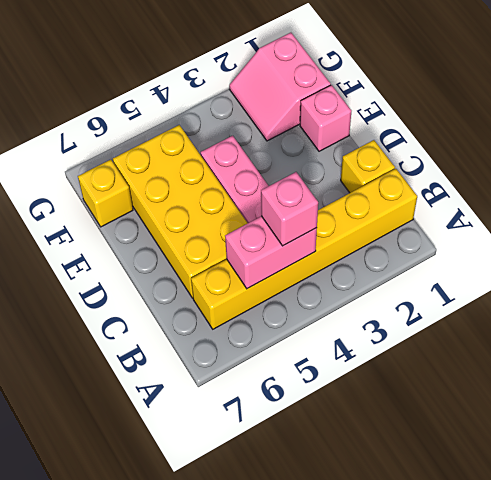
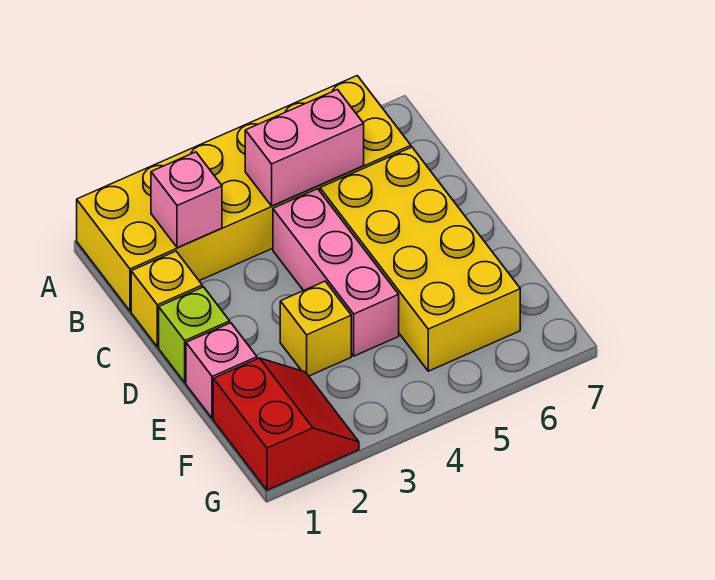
yellow 1x6 brick [191,169,417,329] -> yellow 2x6 brick [77,76,411,311]
pink 1x1 brick [261,172,318,246] -> pink 1x1 brick moved to [151,152,222,248]
none -> lime 1x1 brick [159,287,230,383]
pink 2x2 slope [229,33,331,141] -> red 2x2 slope [213,358,359,490]
yellow 1x1 brick [78,160,133,227] -> yellow 1x1 brick moved to [280,281,351,376]

